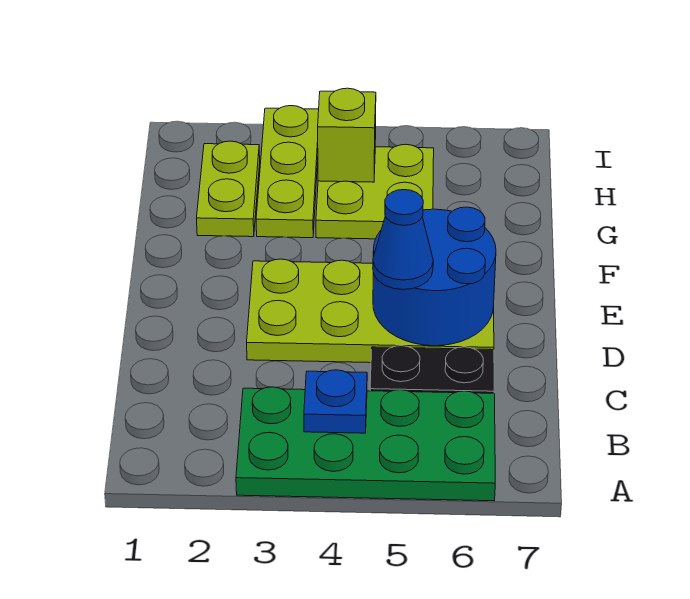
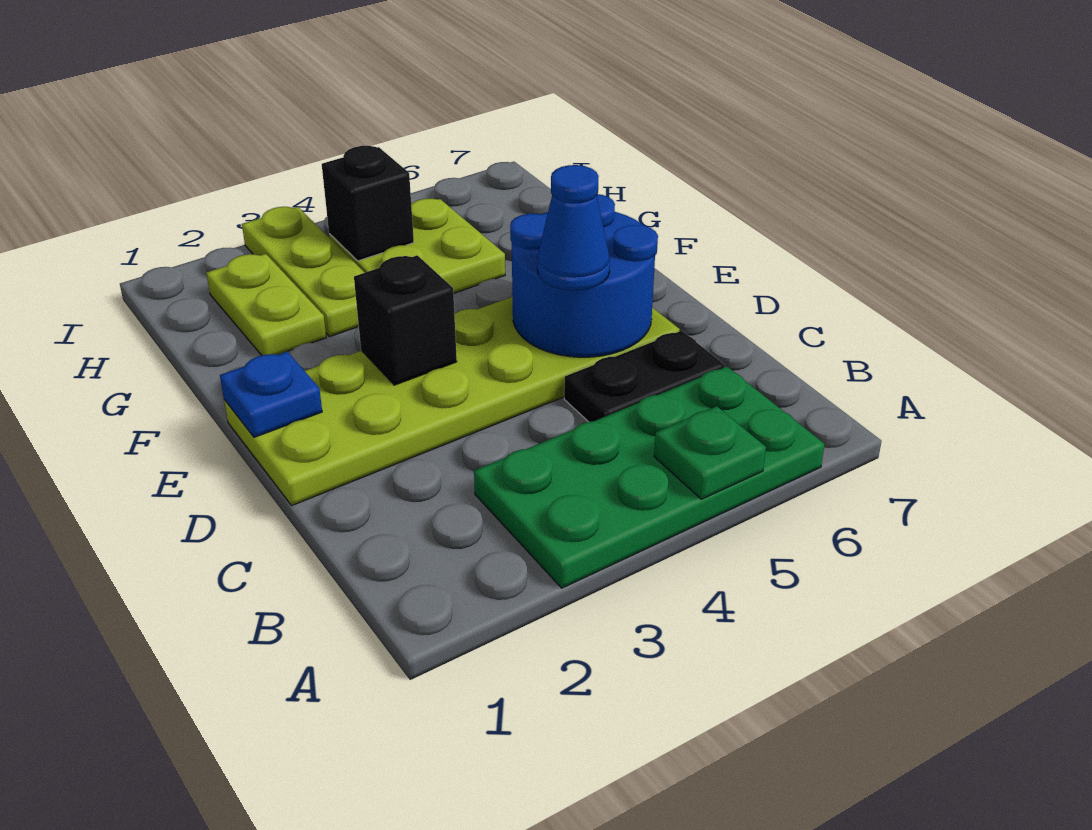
none -> green 1x1 plate [654,406,766,499]
blue 1x1 plate [304,370,367,433] -> blue 1x1 plate moved to [220,351,322,437]
lime 2x4 plate [247,259,494,363] -> lime 2x6 plate [224,297,680,505]
none -> black 1x1 brick [354,255,457,385]
lime 1x1 brick [318,88,376,182] -> black 1x1 brick [322,146,414,261]

